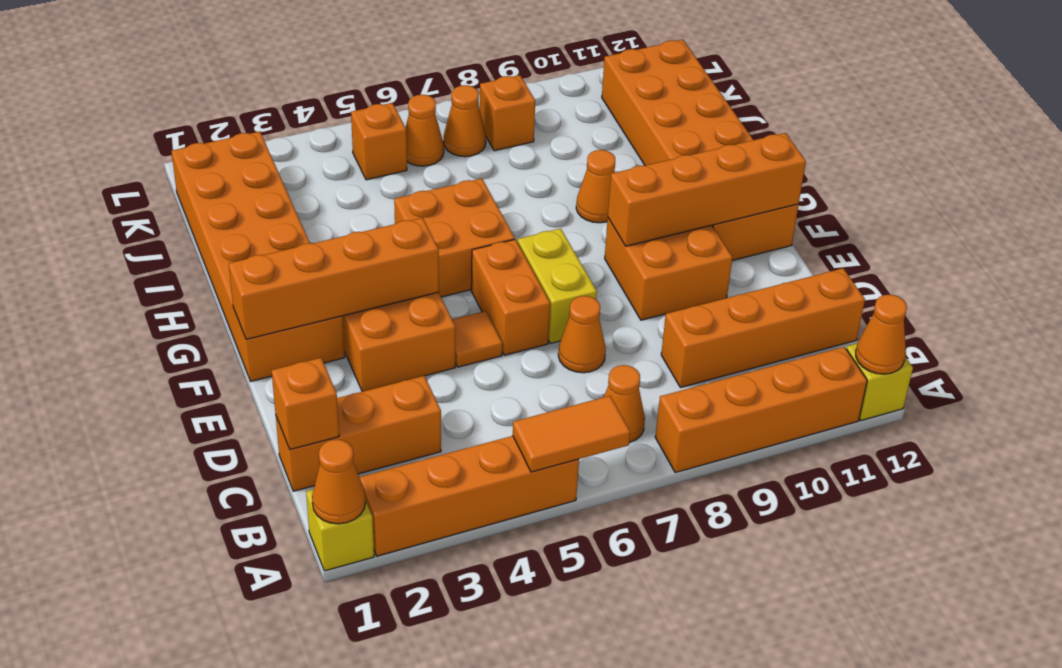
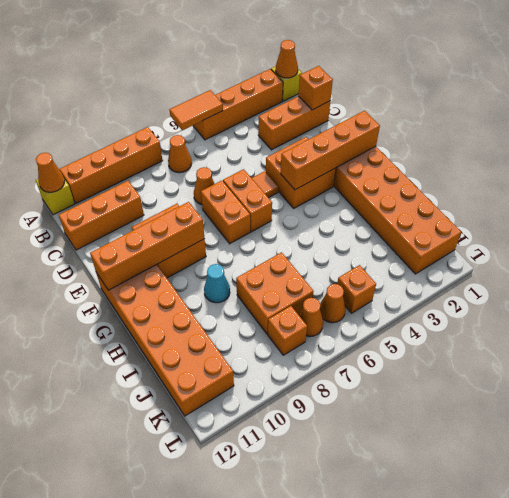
orange 1x4 brick [661,268,865,388] -> orange 1x3 brick [59,181,144,250]
yellow 1x2 brick [518,229,597,343] -> orange 1x2 brick [201,181,250,244]
orange 2x2 brick [394,178,515,297] -> orange 2x2 brick moved to [236,252,314,334]
orange 1x1 cone [576,150,615,223] -> cyan 1x1 cone [204,264,230,303]

